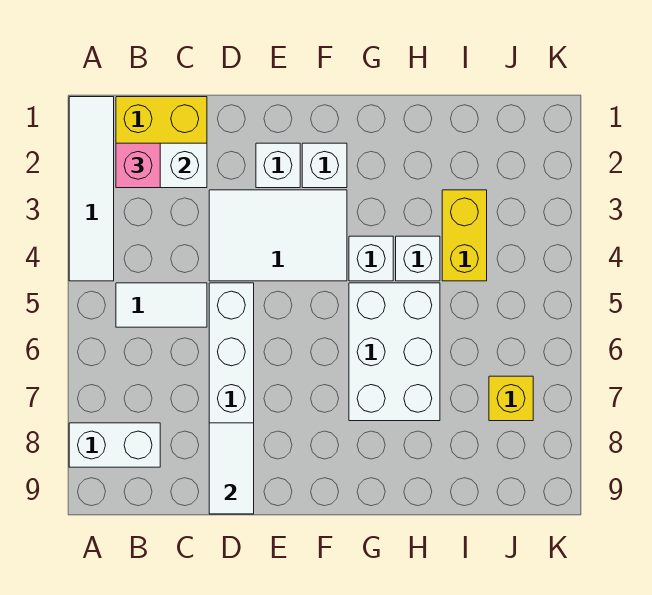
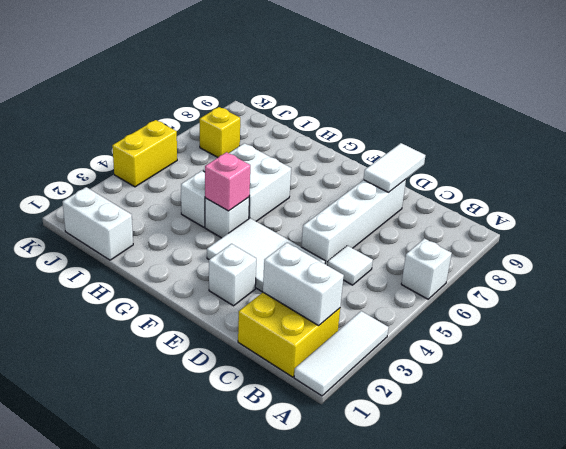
white 1x4 tile [69,97,114,281] -> white 1x3 tile [294,311,389,396]
white 1x2 brick [69,423,160,467] -> white 1x2 brick moved to [63,187,133,260]
pink 1x1 brick [116,143,160,188] -> pink 1x1 brick moved to [205,152,250,211]
white 1x2 tile [116,283,207,327] -> white 1x1 tile [328,246,373,285]
white 1x1 brick [302,143,347,188] -> white 1x1 brick moved to [401,238,452,299]
white 2x3 brick [349,283,440,421] -> white 2x2 brick [203,143,291,221]
yellow 1x2 brick [442,190,487,281] -> yellow 1x2 brick moved to [112,120,177,187]

